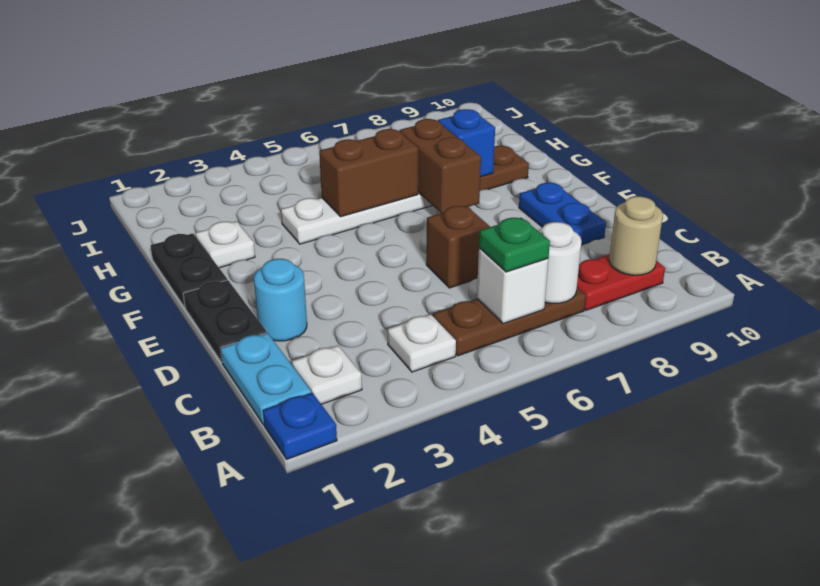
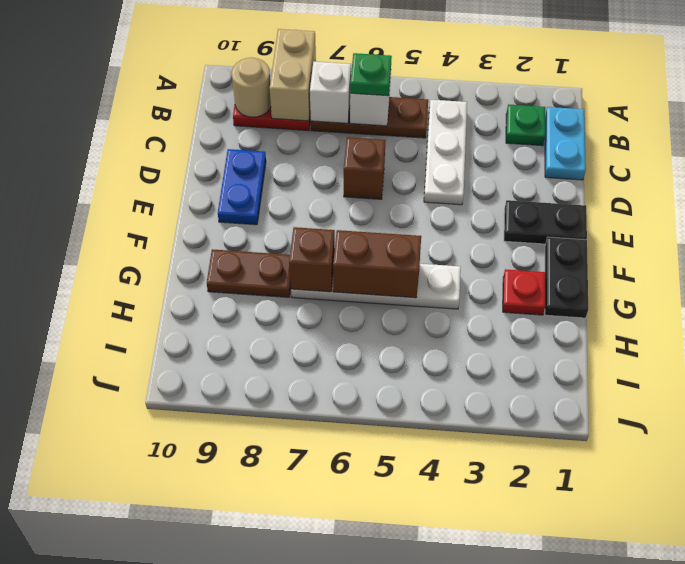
blue 1x1 plate [263,393,337,459] -> none
none -> tan 1x2 brick [270,29,316,121]
white 1x1 plate [292,345,362,404] -> green 1x1 plate [506,104,545,146]
white 1x1 plate [388,314,456,372] -> white 1x3 plate [424,100,467,205]
white 1x1 round brick [537,222,581,303] -> white 1x1 brick [310,62,351,123]
black 1x2 plate [183,280,267,362] -> black 1x2 plate turned to [504,200,587,244]
cyan 1x1 round brick [254,259,307,341] -> none
brown 1x2 brick [399,119,481,213] -> brown 1x1 brick [289,227,335,292]
white 1x1 plate [195,221,255,268] -> red 1x1 plate [503,269,545,315]
blue 1x1 brick [438,109,495,177] -> none

